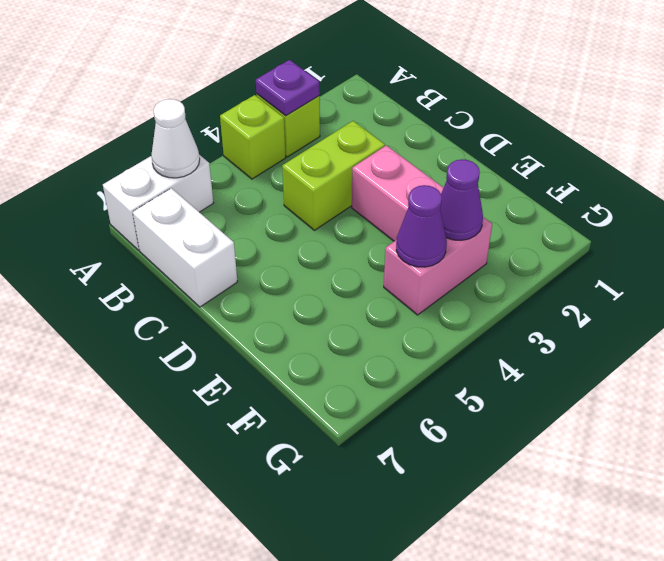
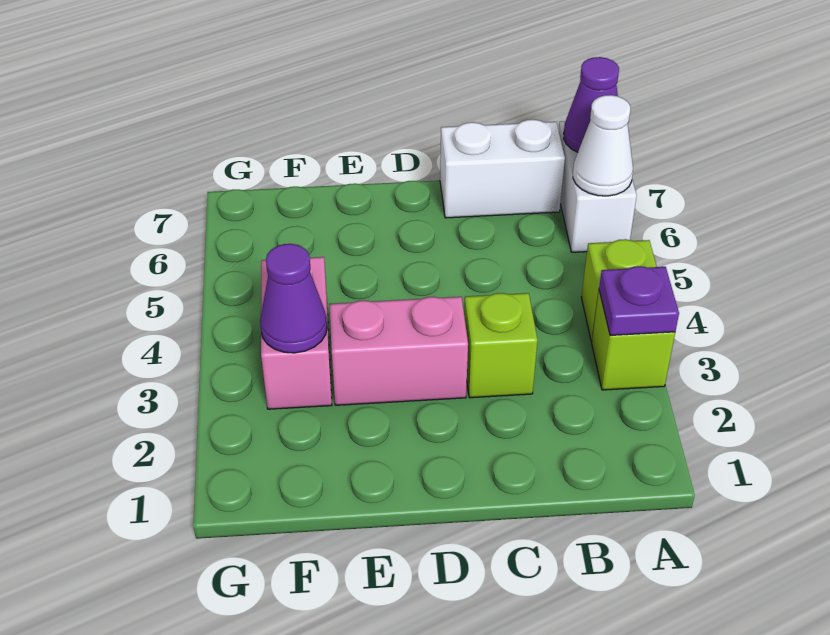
lime 1x2 brick [282,121,385,230] -> lime 1x1 brick [464,293,538,398]
purple 1x1 cone [396,185,447,267] -> purple 1x1 cone moved to [564,57,619,152]

